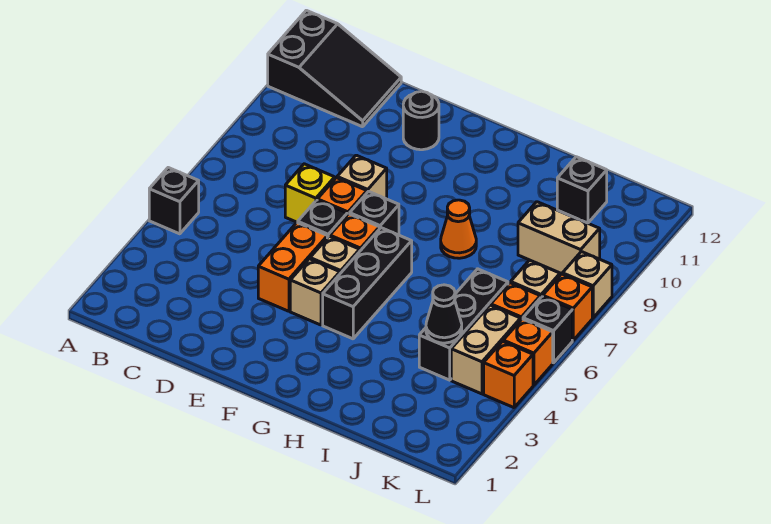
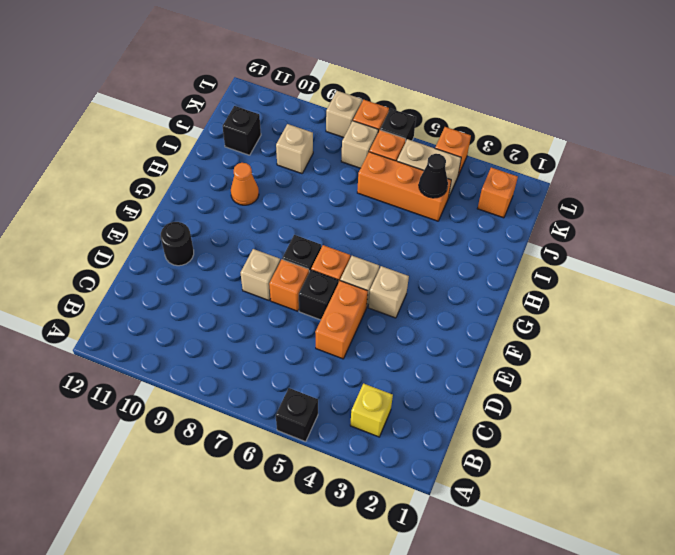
black 2x3 slope [268,10,401,127] -> none
yellow 1x1 brick [285,164,335,223] -> yellow 1x1 brick moved to [350,384,393,437]
orange 1x2 brick [258,223,327,311] -> orange 1x2 brick turned to [315,281,368,359]
black 1x3 brick [323,228,412,339] -> none
orange 1x1 cone [441,200,476,258] -> orange 1x1 cone moved to [231,163,259,205]
black 1x3 brick [419,269,508,380] -> orange 1x3 brick [357,152,451,221]
tan 1x2 brick [518,202,600,274] -> tan 1x1 brick [276,124,313,174]
orange 1x1 brick [503,319,553,385] -> orange 1x1 brick moved to [477,168,518,218]

